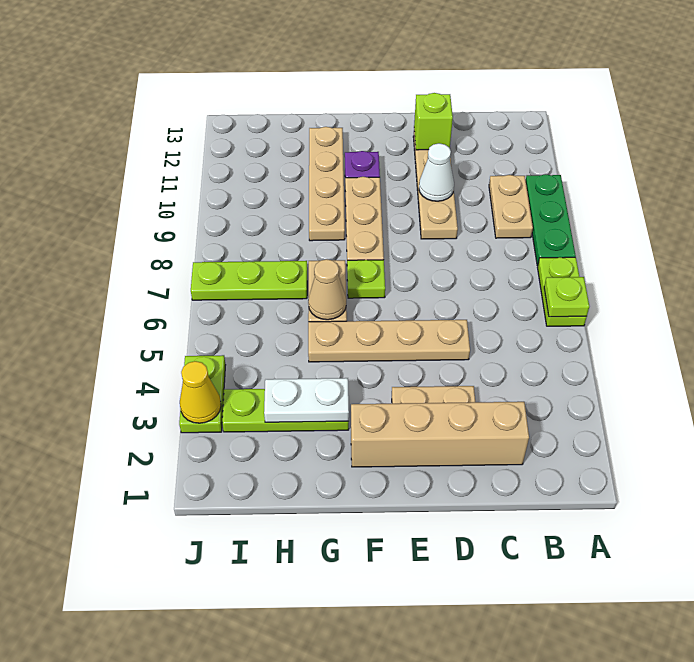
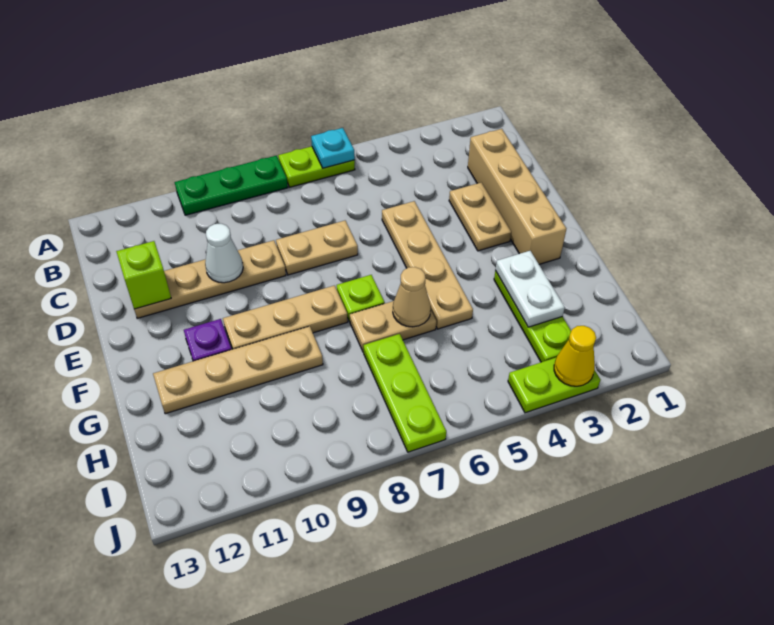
lime 1x1 plate [544,277,589,317] -> cyan 1x1 plate [311,128,355,168]
tan 1x2 plate [489,175,533,238] -> tan 1x2 plate moved to [276,221,358,275]

